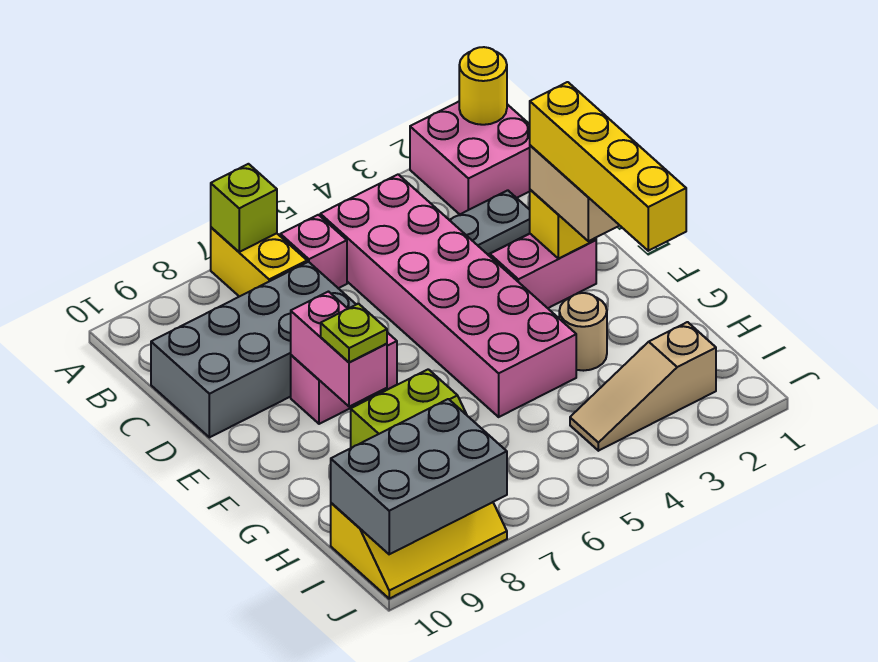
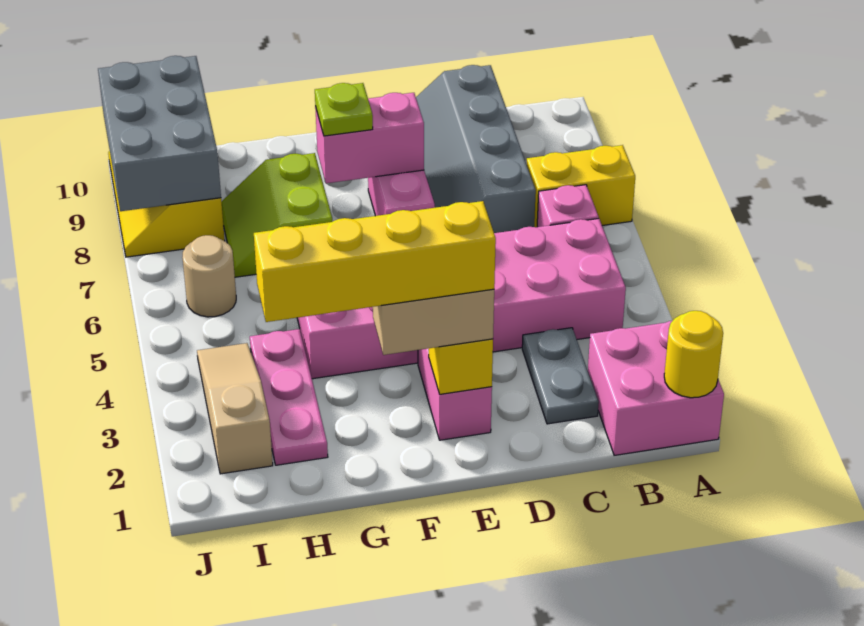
lime 1x1 brick [211,164,277,252] -> none
grey 2x4 brick [151,262,356,437] -> grey 2x4 slope [416,65,536,233]
tan 1x1 round brick [559,293,607,371] -> tan 1x1 round brick moved to [182,235,236,317]
none -> pink 1x3 plate [250,329,328,465]

